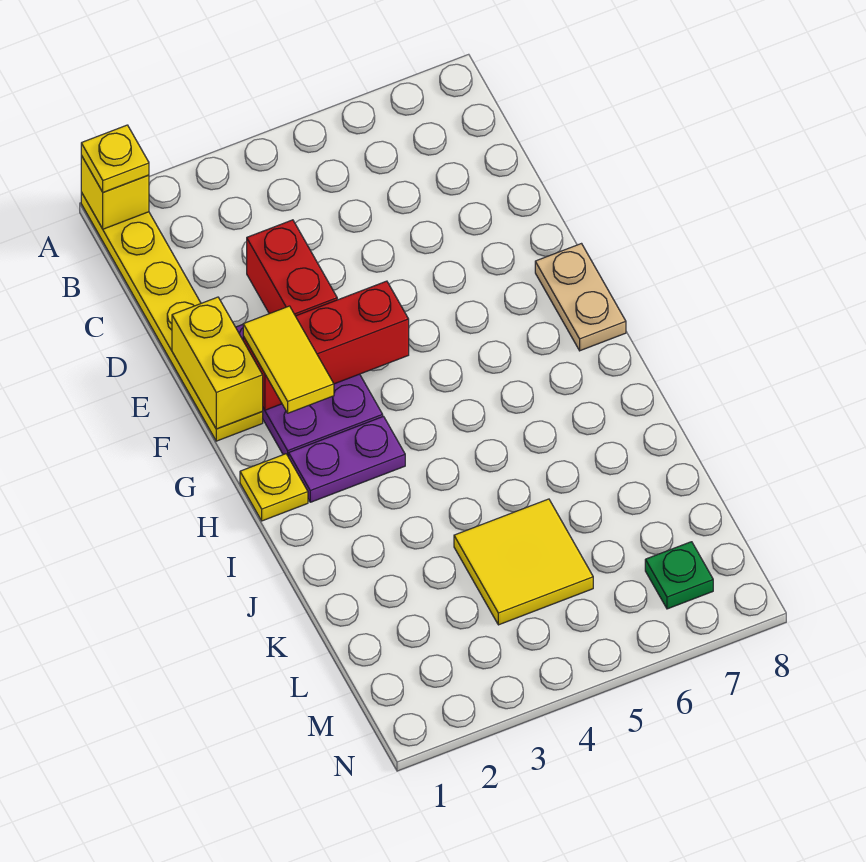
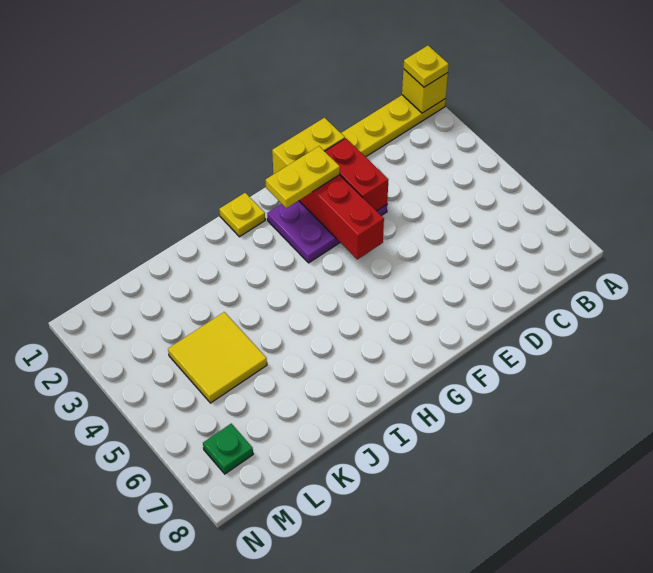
red 1x2 brick [247,220,337,316] -> red 1x2 brick turned to [325,138,388,211]
yellow 1x2 tile [243,306,334,413] -> yellow 1x2 plate [266,146,340,208]
tan 1x2 plate [535,244,626,351] -> none
purple 1x2 plate [289,416,405,502] -> none

